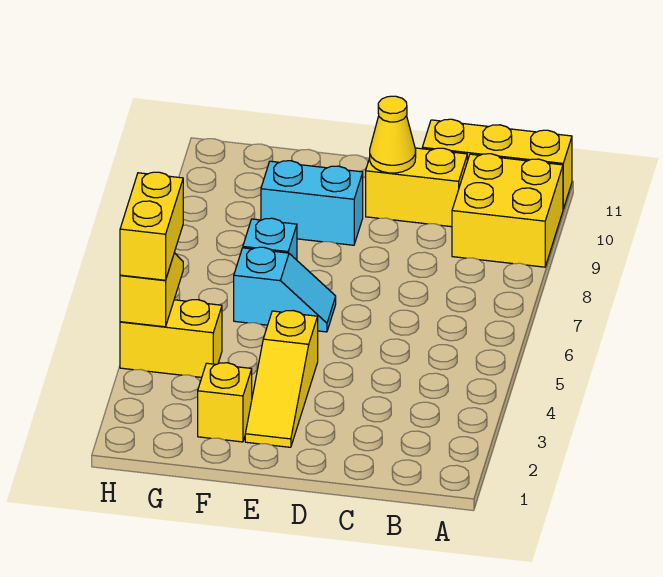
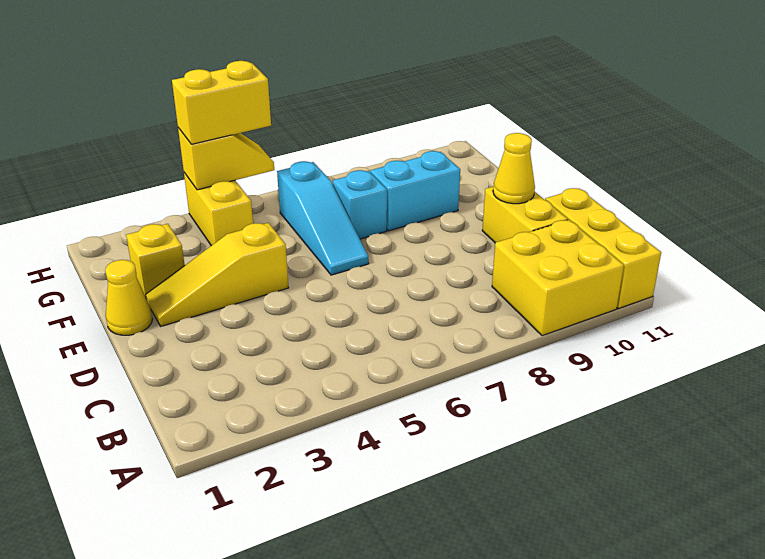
none -> yellow 1x1 cone [105,260,153,335]
cyan 1x2 slope [234,247,336,332] -> cyan 1x3 slope [277,161,369,275]
cyan 1x2 brick [261,161,363,245] -> cyan 1x2 brick turned to [370,151,460,231]

